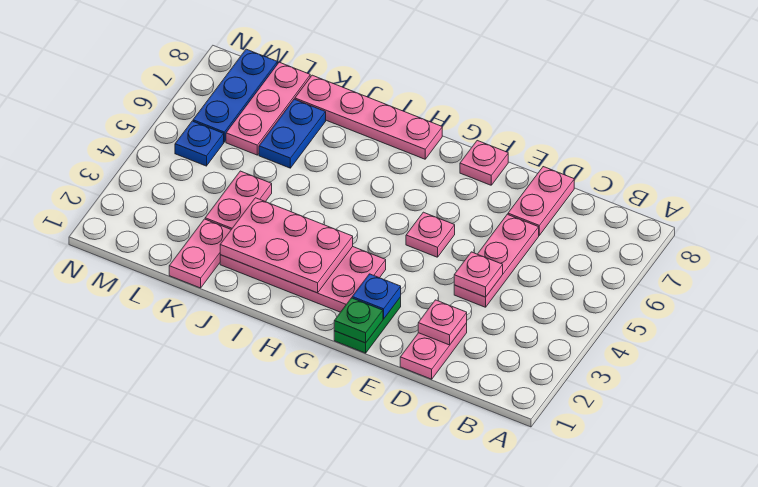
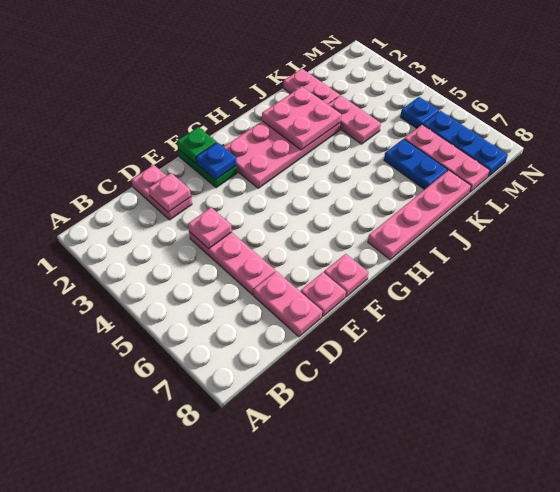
pink 1x1 plate [406,212,455,257] -> pink 1x1 plate moved to [301,272,346,316]
pink 2x3 plate [220,198,353,293] -> pink 2x2 plate [262,87,341,150]

